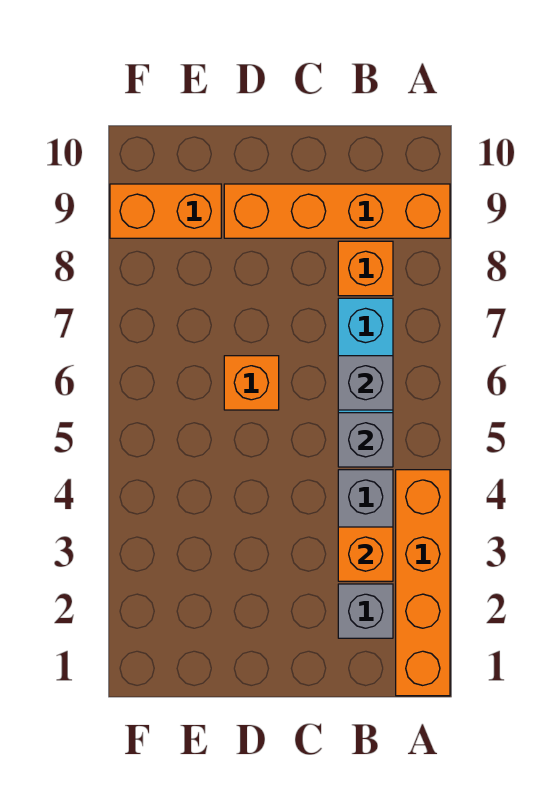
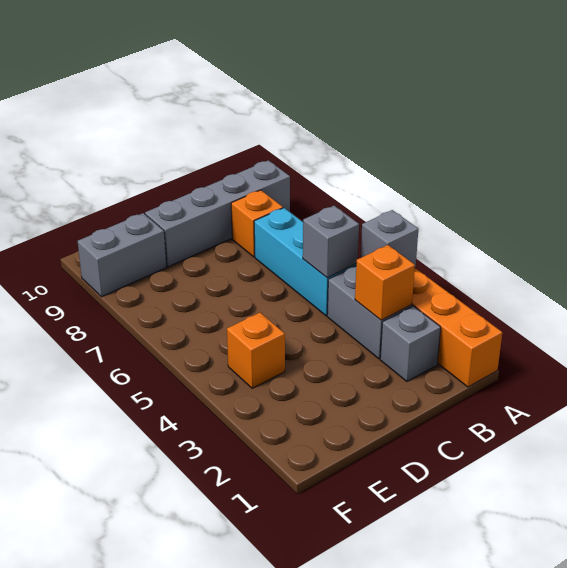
orange 1x4 brick [224,184,450,238] -> grey 1x4 brick [145,160,290,267]
grey 1x1 brick [338,356,393,410] -> grey 1x1 brick moved to [361,210,418,268]
orange 1x1 brick [224,356,279,410] -> orange 1x1 brick moved to [227,313,285,388]
orange 1x2 brick [110,184,221,238] -> grey 1x2 brick [78,213,166,297]

